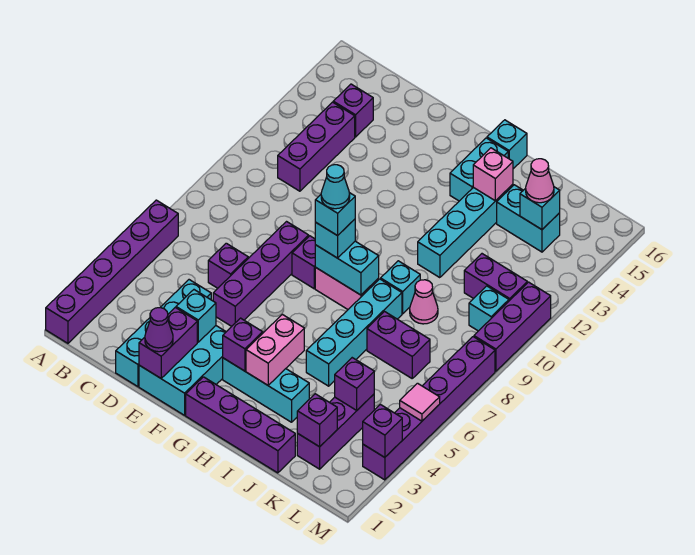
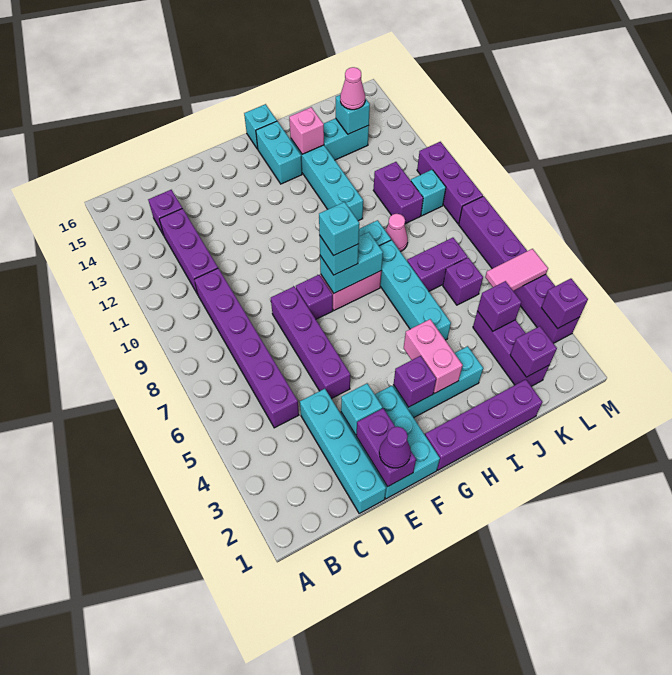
purple 1x6 brick [46,200,178,343] -> purple 1x6 brick moved to [194,268,299,428]
purple 1x1 brick [208,243,248,288] -> purple 1x1 brick moved to [443,258,483,305]
cyan 1x1 cone [321,165,350,209] -> none
purple 1x2 brick [464,254,527,301] -> purple 1x2 brick turned to [373,162,423,224]
pink 1x1 tile [400,383,440,421] -> pink 1x2 tile [485,249,548,291]

